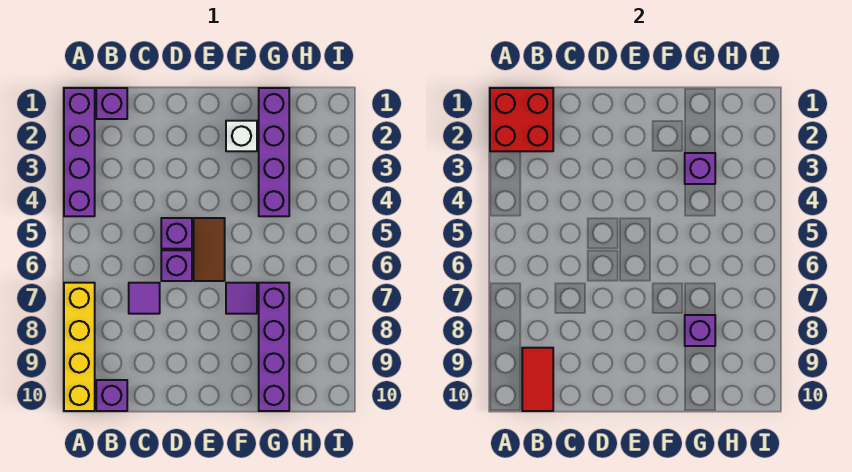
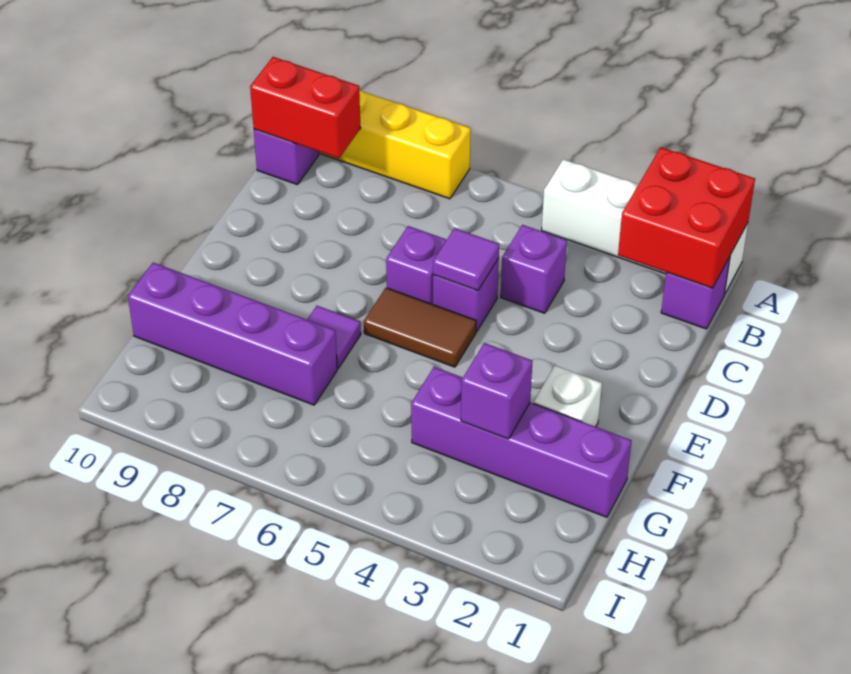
purple 1x4 brick [64,88,95,216] -> white 1x4 brick [542,159,748,294]
red 1x2 tile [522,348,553,411] -> red 1x2 brick [250,57,361,158]
purple 1x1 tile [129,283,160,314] -> purple 1x1 tile moved to [433,228,499,291]
purple 1x1 brick [685,315,715,346] -> purple 1x1 brick moved to [501,225,567,313]

